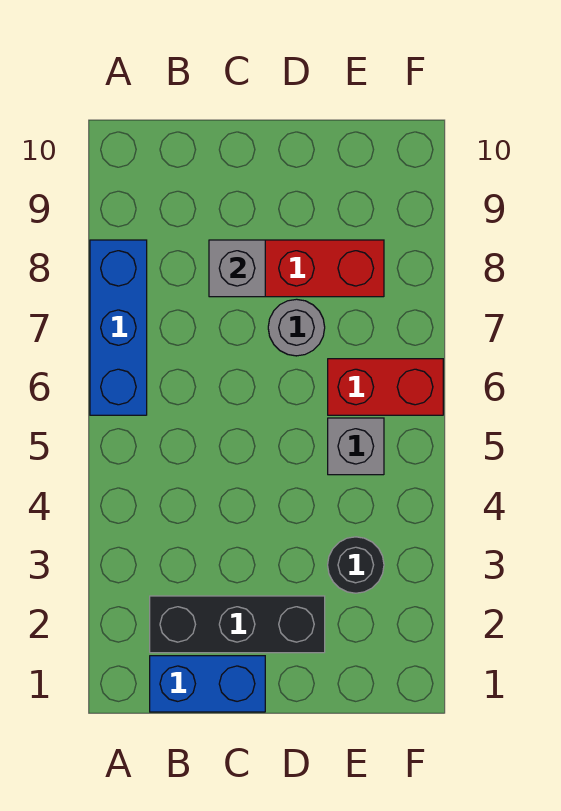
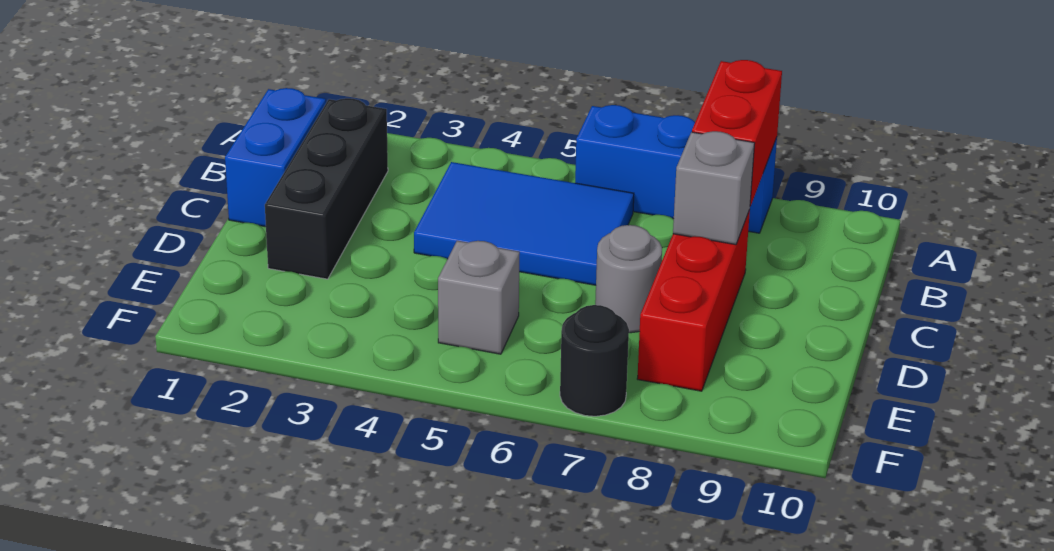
none -> blue 2x3 tile [414,162,634,285]
black 1x1 round brick [328,537,384,593] -> black 1x1 round brick moved to [560,305,629,416]
red 1x2 brick [328,359,443,415] -> red 1x2 brick moved to [692,60,782,206]

